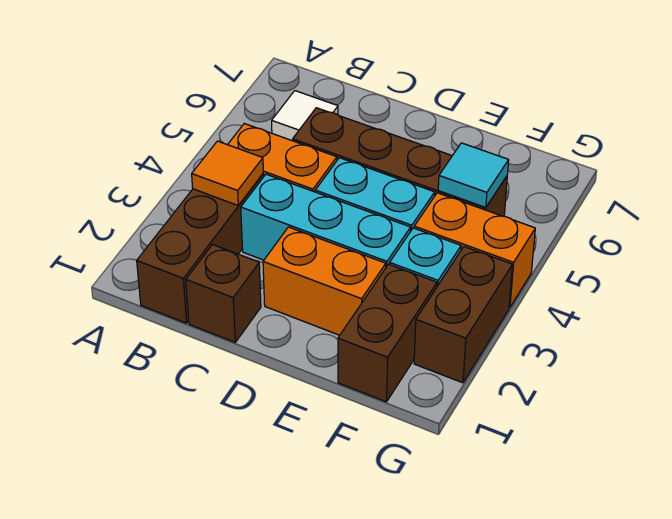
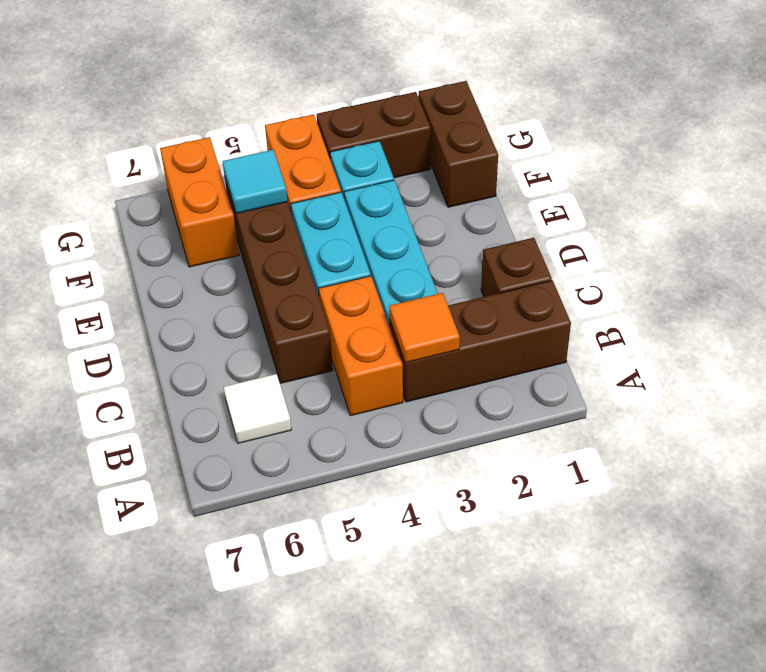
orange 1x2 brick [263,227,386,335] -> orange 1x2 brick moved to [160,137,239,267]
brown 1x2 brick [338,264,437,402] -> brown 1x2 brick turned to [419,81,498,207]

